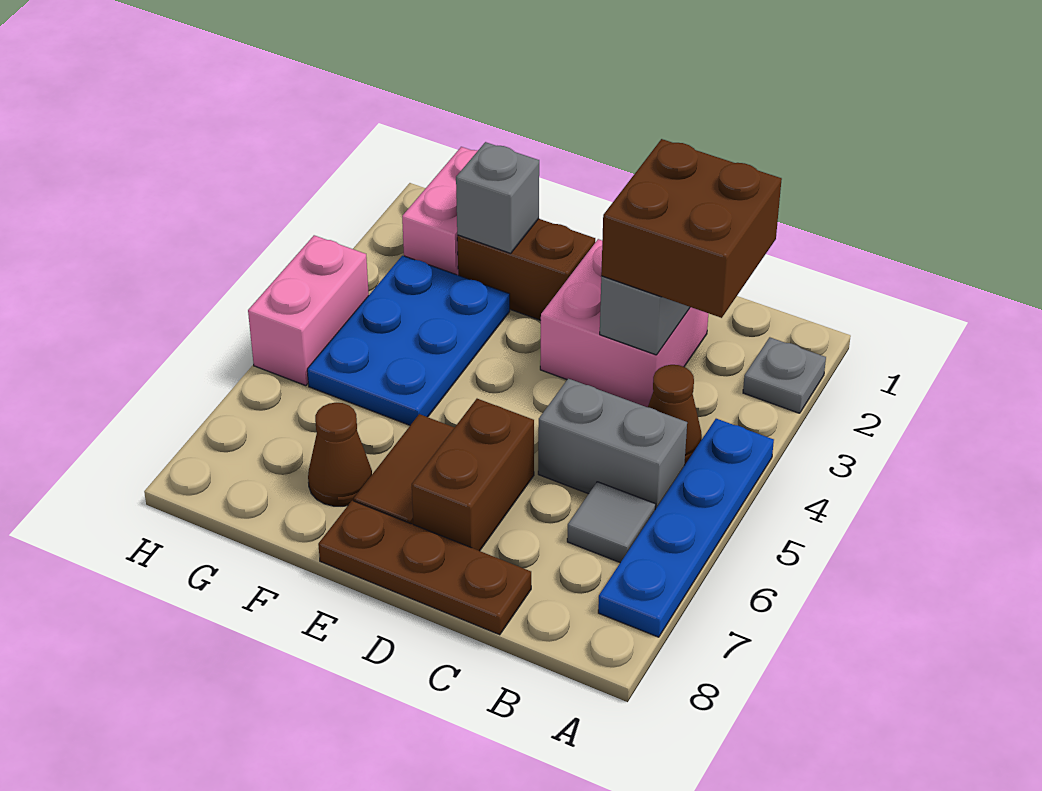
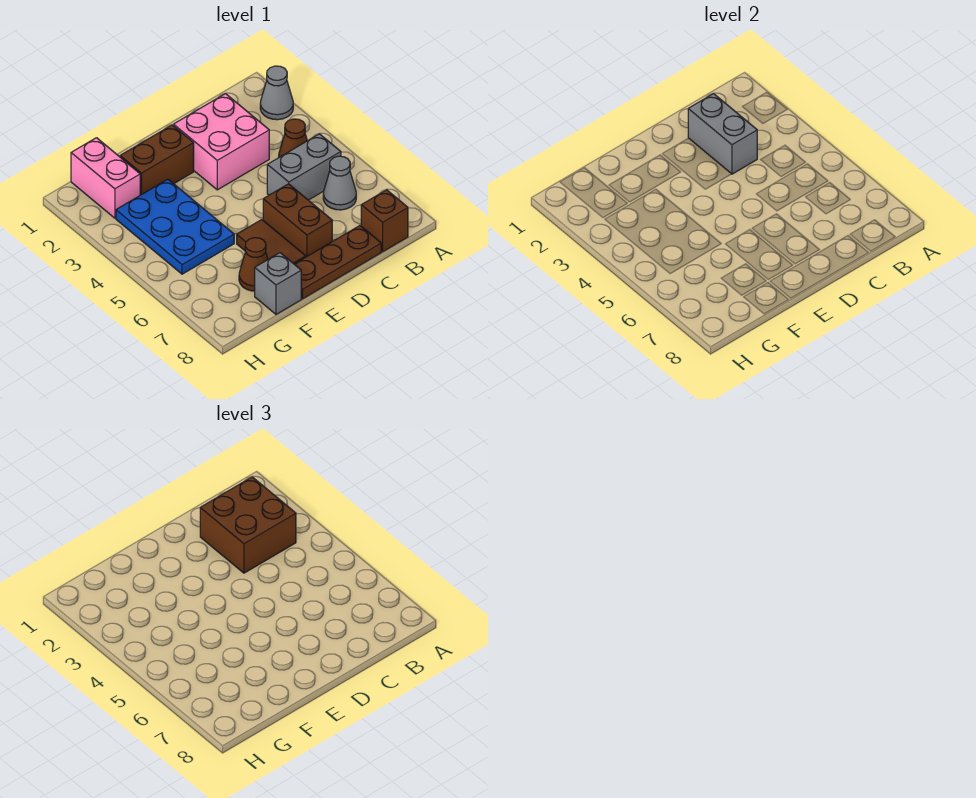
grey 1x1 plate [743,337,826,413] -> grey 1x1 cone [260,66,293,120]
blue 1x4 plate [598,419,774,637] -> none
grey 1x1 tile [567,482,656,563] -> grey 1x1 cone [323,156,356,210]
none -> brown 1x1 brick [361,190,408,252]
grey 1x1 brick [456,142,539,253] -> grey 1x1 brick moved to [255,253,301,314]
pink 1x2 brick [248,235,369,386] -> none

